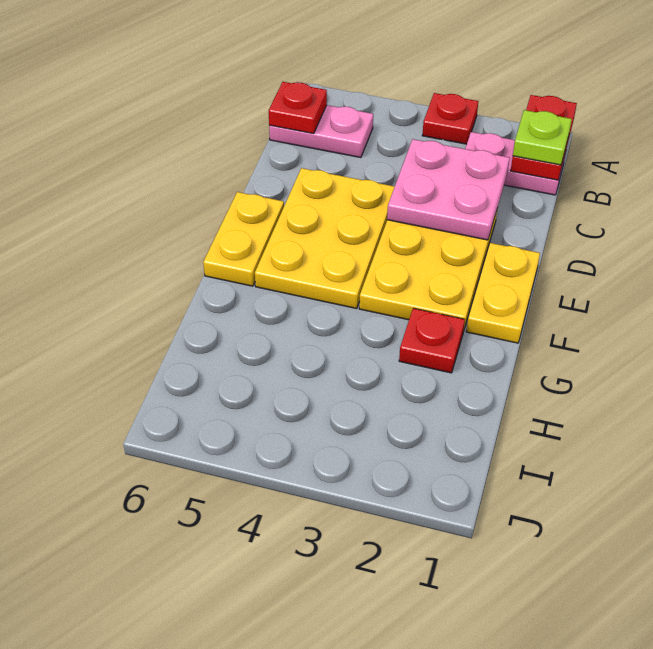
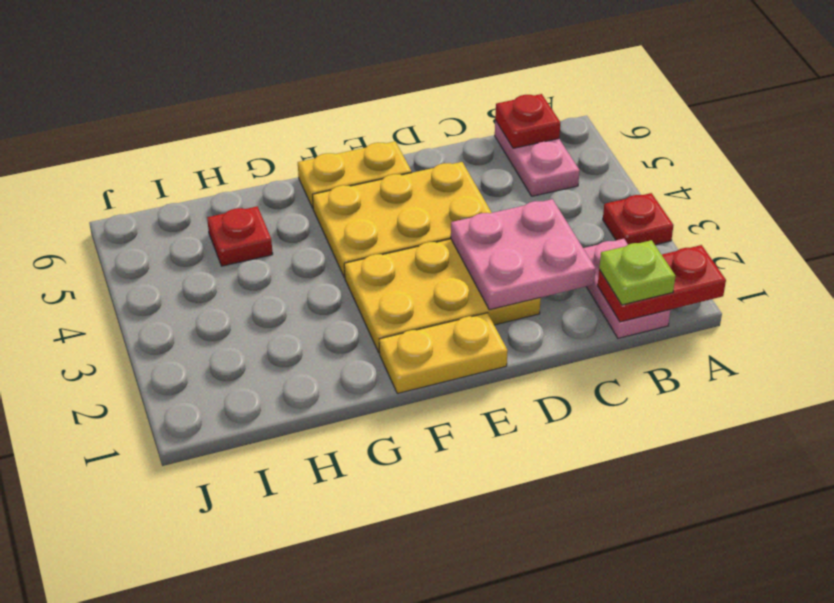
red 1x1 plate [399,308,465,373] -> red 1x1 plate moved to [207,206,273,266]

